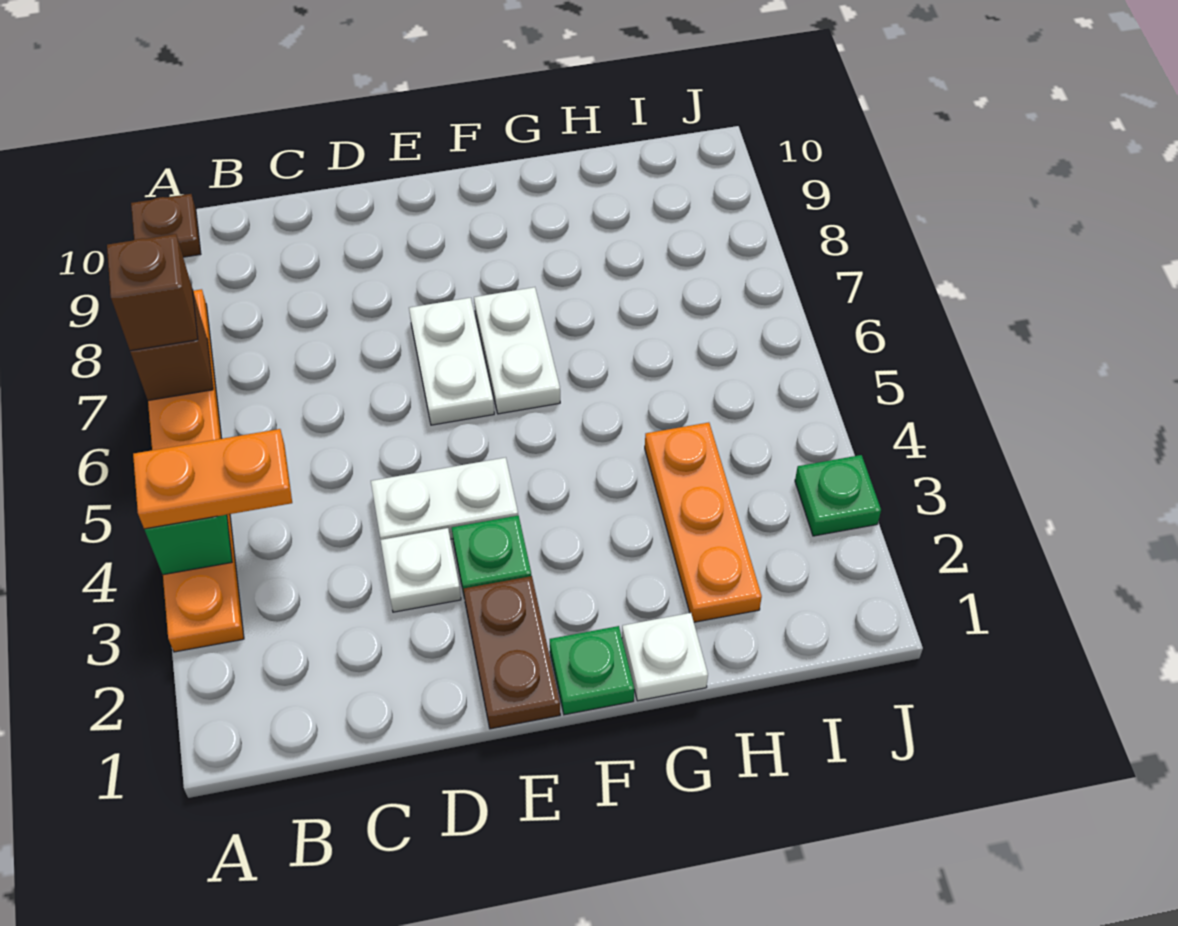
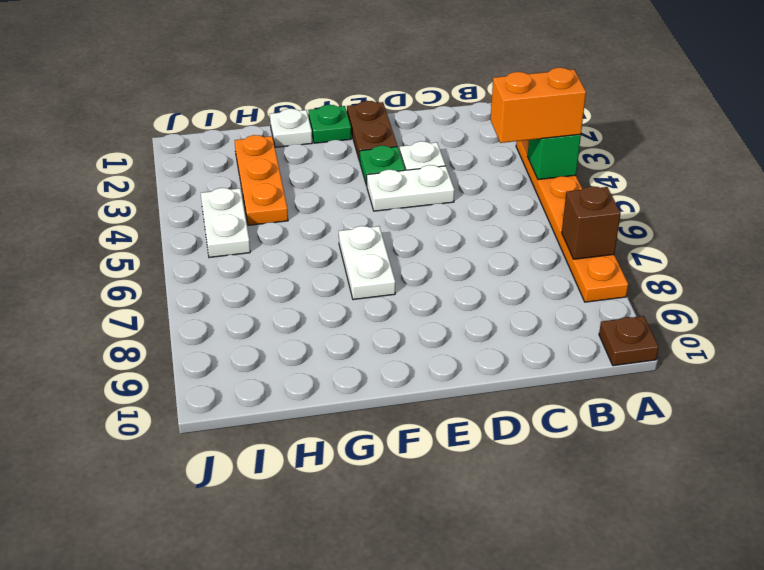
orange 1x2 plate [133,429,292,529] -> orange 1x2 brick [490,68,586,143]
brown 1x1 brick [107,234,198,351] -> none
white 1x2 plate [409,298,494,425] -> white 1x2 plate moved to [201,188,250,257]
green 1x1 plate [795,455,881,536] -> none

